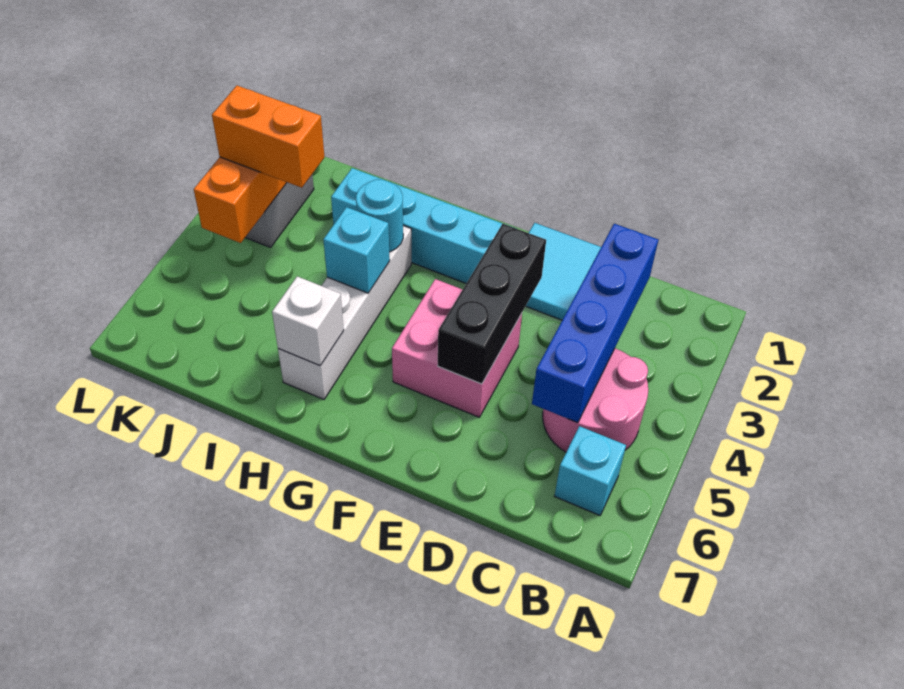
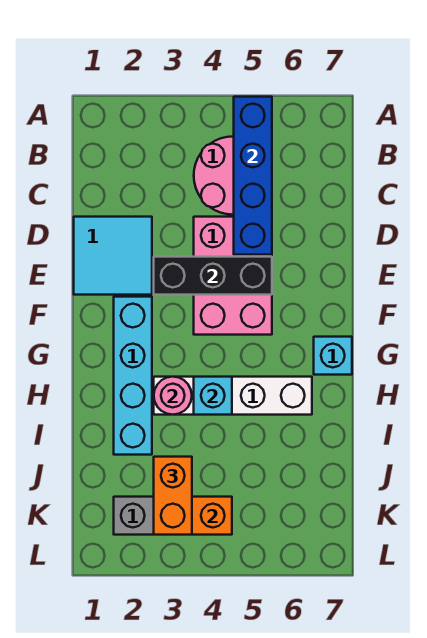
cyan 1x1 brick [555,426,626,515] -> cyan 1x1 brick moved to [314,337,352,375]
blue 1x4 brick [532,224,658,423] -> blue 1x4 brick turned to [234,97,272,255]
pink 2x2 brick [392,279,522,417] -> pink 2x3 brick [194,217,272,335]
cyan 1x1 round brick [356,179,403,252] -> pink 1x1 round brick [154,377,192,415]
white 1x1 brick [272,276,344,366] -> none

